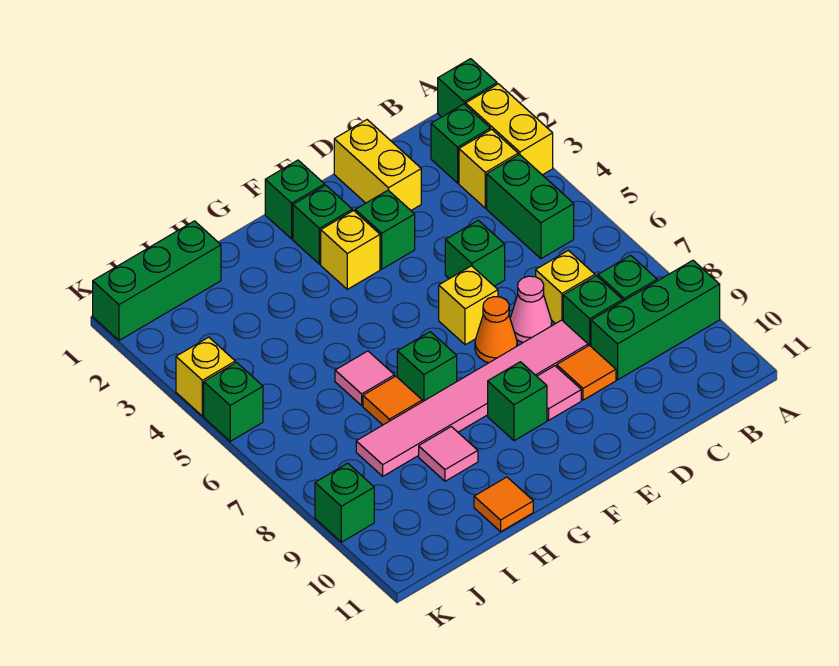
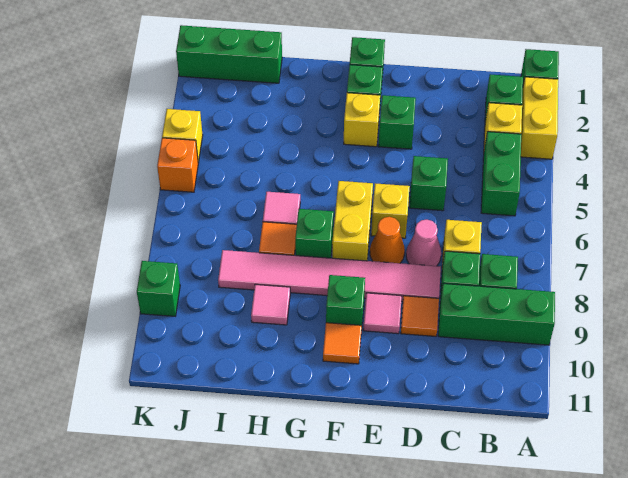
yellow 1x2 brick [334,120,421,210] -> yellow 1x2 brick moved to [332,181,373,261]
orange 1x1 tile [474,477,533,532] -> orange 1x1 tile moved to [323,323,362,364]
green 1x1 brick [204,362,263,441] -> orange 1x1 brick [157,138,198,192]

